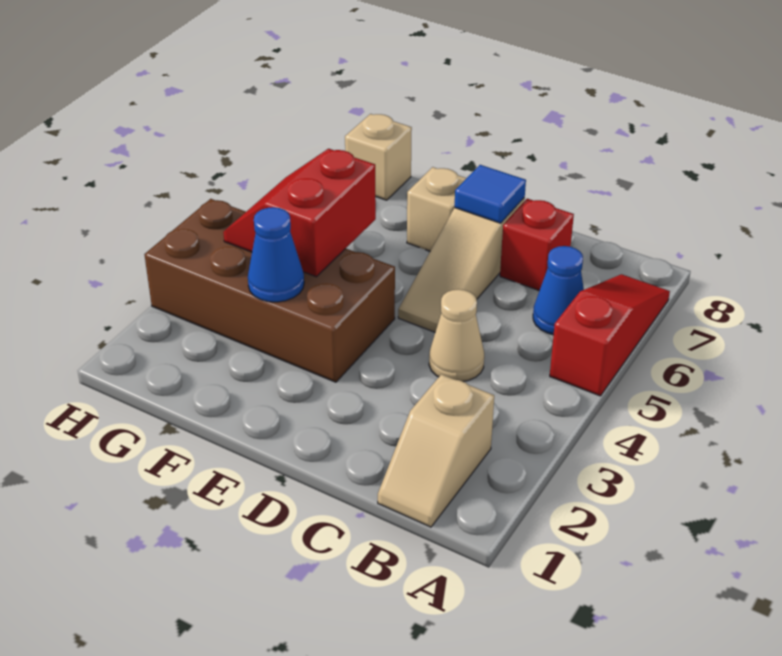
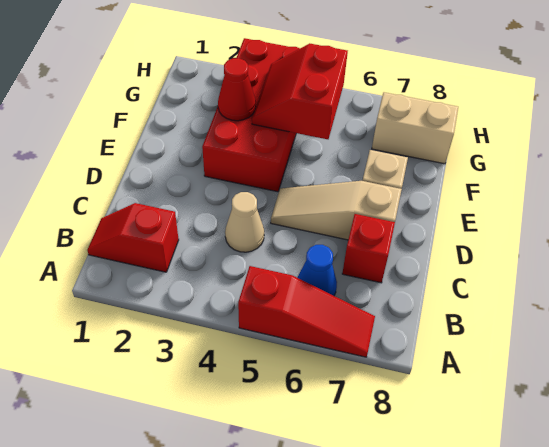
tan 1x2 slope [378,374,494,527] -> red 1x2 slope [87,203,179,272]
blue 1x1 tile [455,165,526,223] -> none
brown 2x4 brick [144,199,395,382] -> red 2x4 brick [202,38,300,192]
blue 1x1 cone [248,207,304,302] -> red 1x1 cone [218,58,256,121]
red 2x2 slope [223,149,376,277] -> red 2x2 slope turned to [252,44,348,139]
tan 1x1 brick [345,114,412,200] -> tan 1x2 brick [372,92,458,164]

